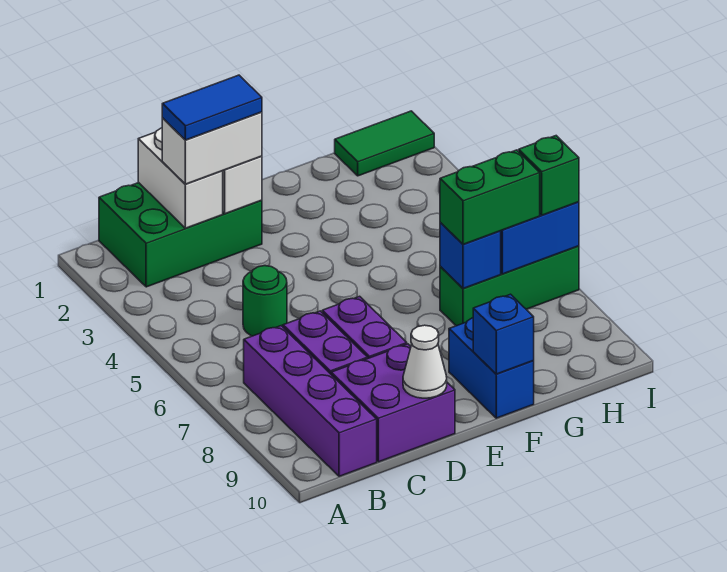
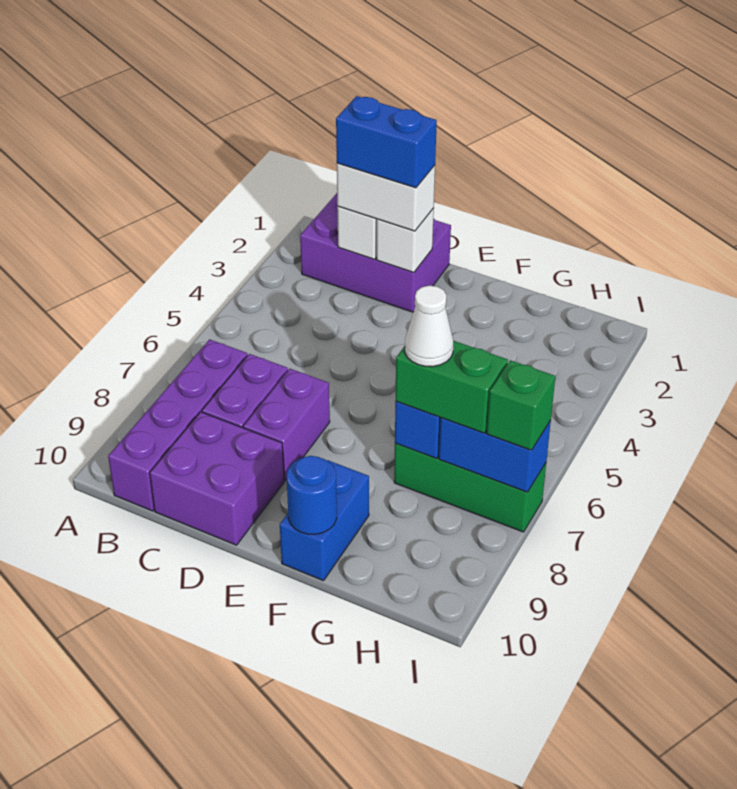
green 2x3 brick [99,183,262,287] -> purple 2x3 brick [300,193,451,312]
blue 1x2 tile [162,75,262,140] -> blue 1x2 brick [336,96,437,188]
green 1x1 round brick [243,266,287,336] -> none
white 1x1 cone [403,325,447,398] -> white 1x1 cone moved to [405,285,453,367]
blue 1x1 brick [473,294,534,374] -> blue 1x1 round brick [287,456,337,534]
green 1x2 tile [335,111,434,176] -> none

